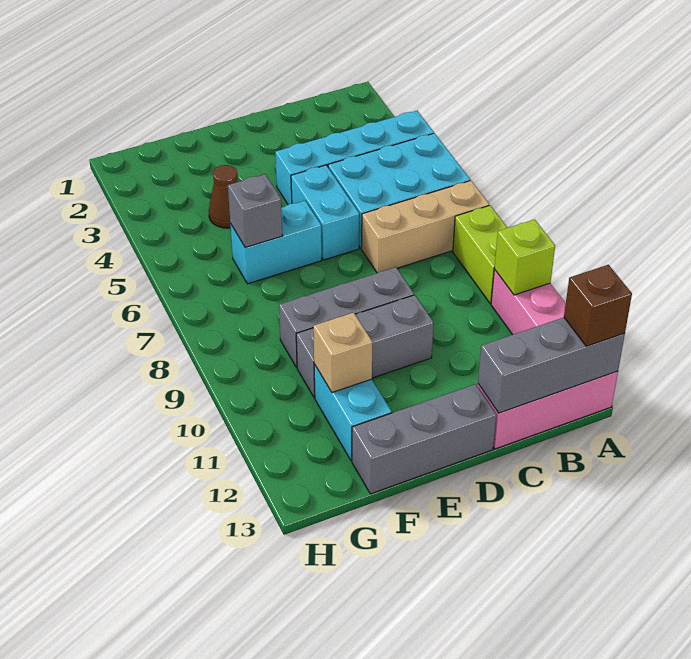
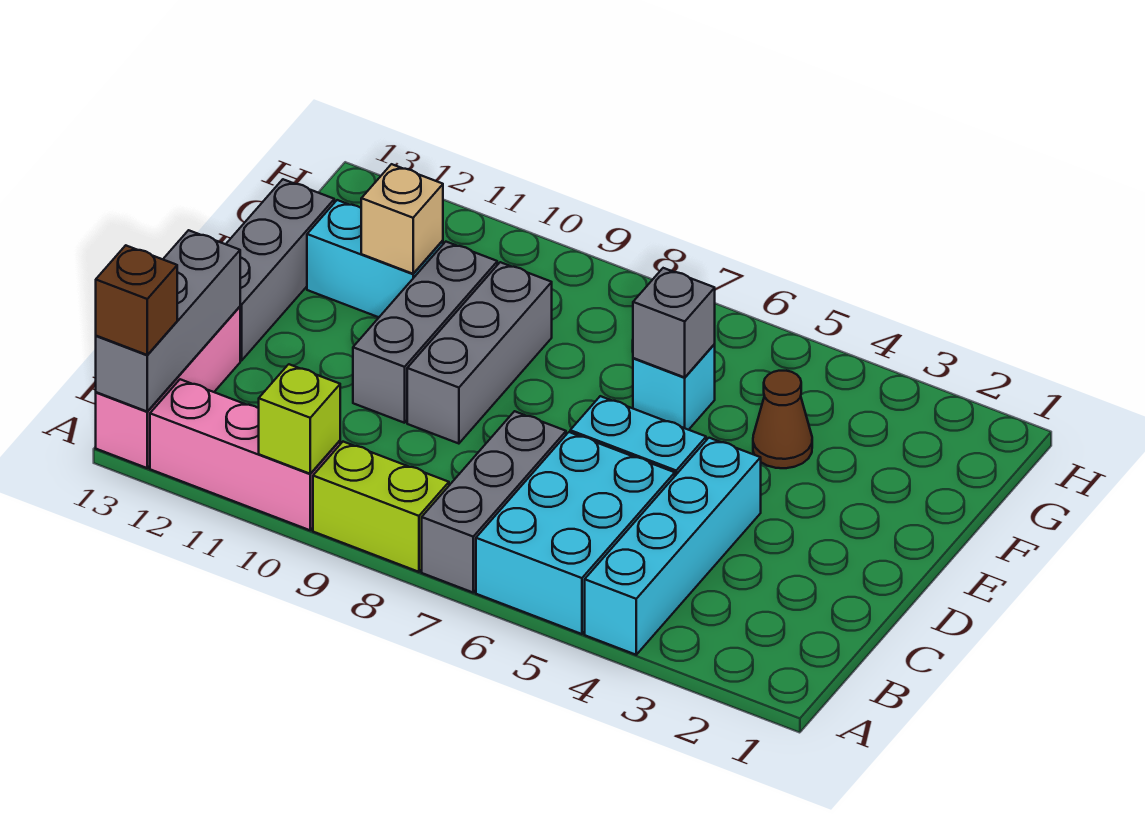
tan 1x3 brick [362,181,489,273] -> grey 1x3 brick [422,411,566,592]
cyan 1x2 brick [230,201,322,284] -> cyan 1x1 brick [633,344,715,430]

